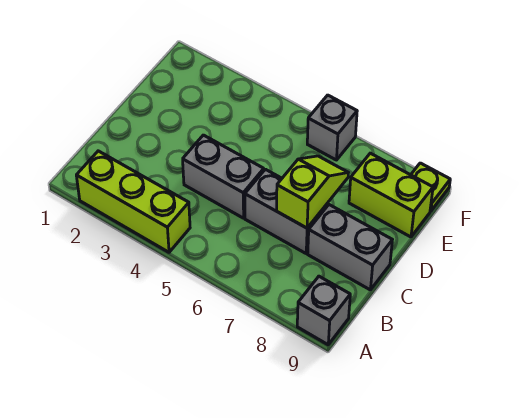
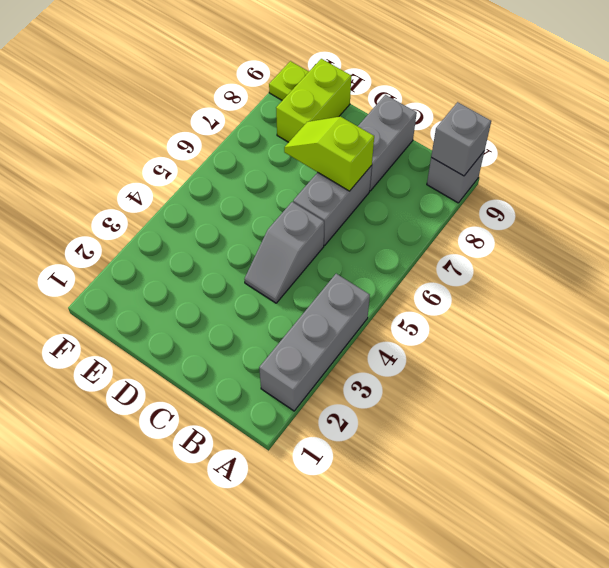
lime 1x3 brick [76,151,190,252] -> grey 1x3 brick [259,274,370,411]
grey 1x2 brick [183,135,264,218] -> grey 1x2 slope [245,202,324,303]
grey 1x1 brick [307,95,357,160] -> grey 1x1 brick moved to [431,102,491,176]

